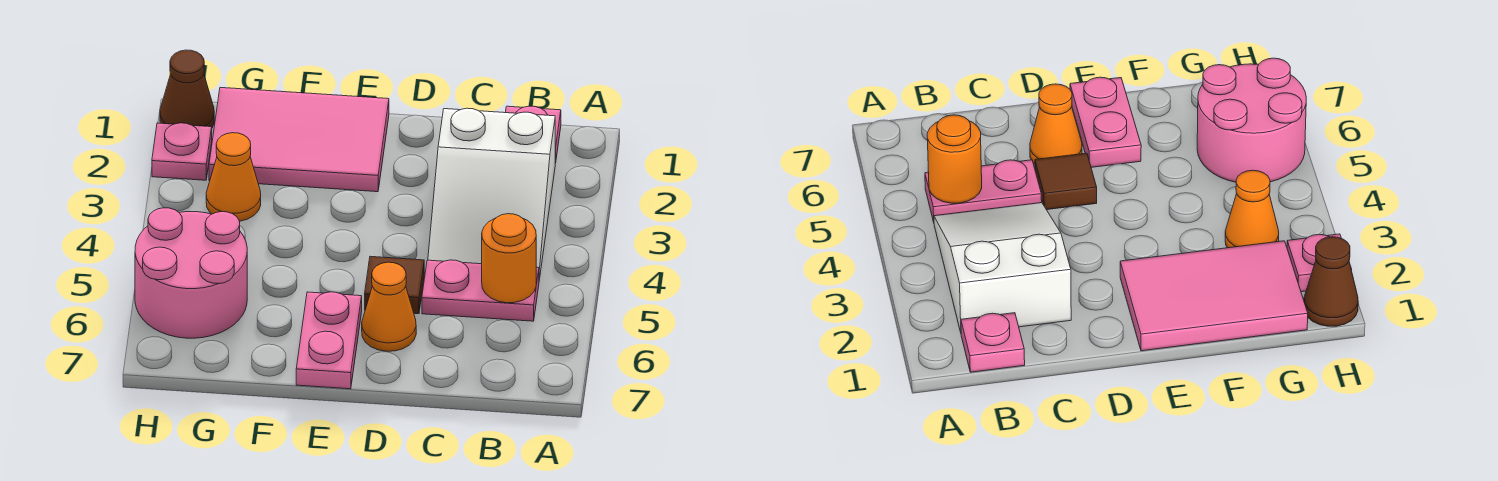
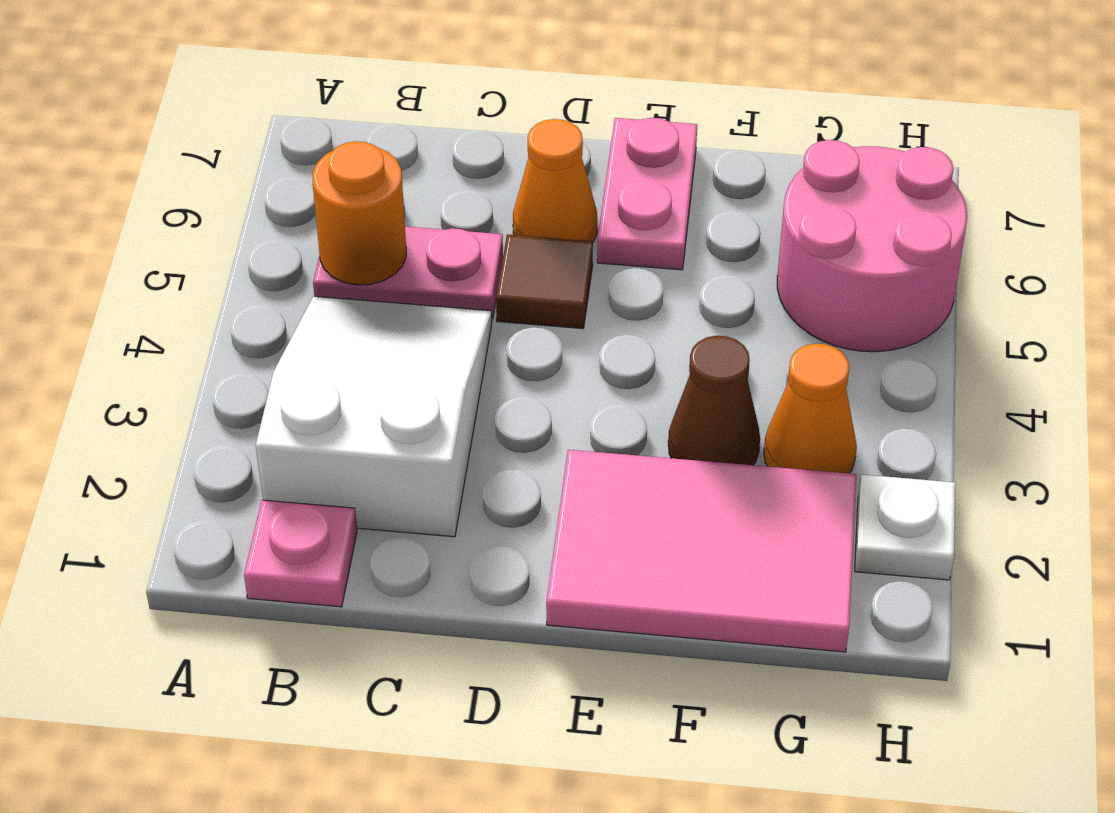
brown 1x1 cone [160,50,214,128] -> brown 1x1 cone moved to [668,336,760,465]
pink 1x1 plate [152,123,212,180] -> white 1x1 plate [855,475,955,580]

